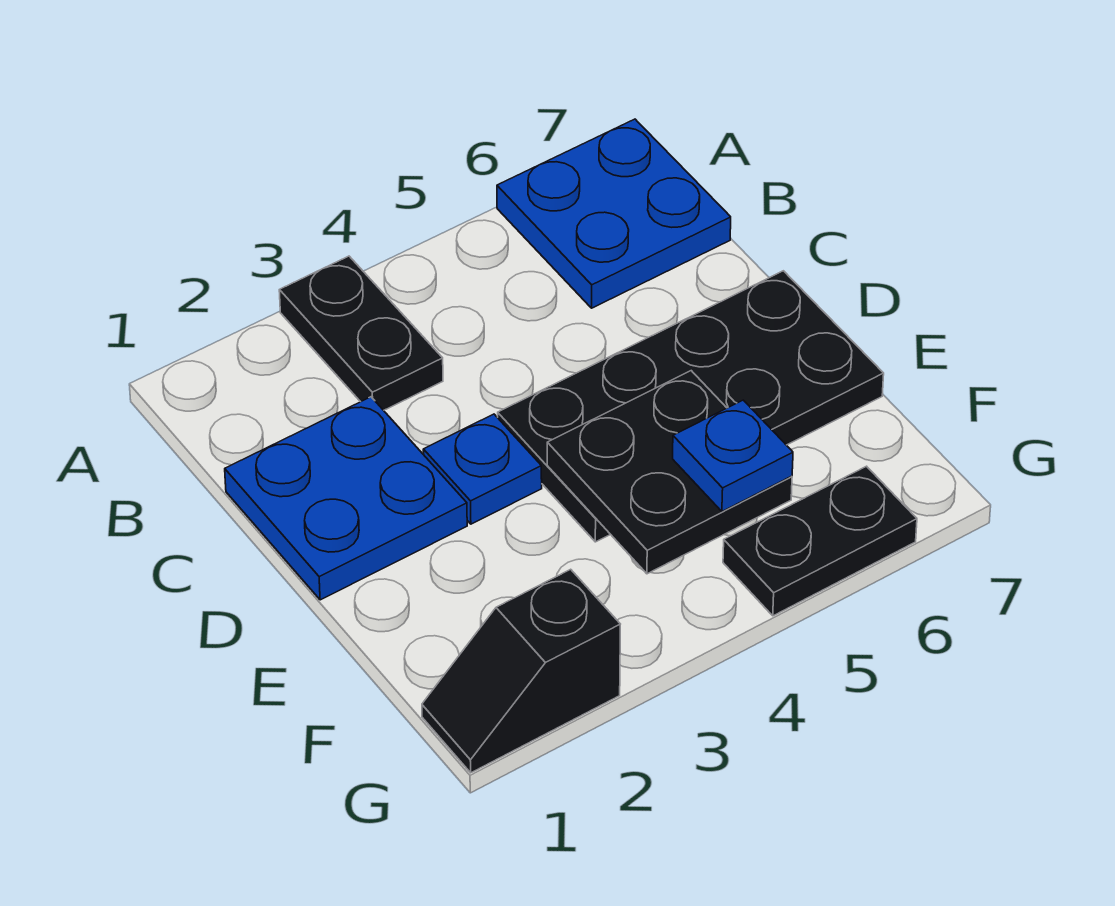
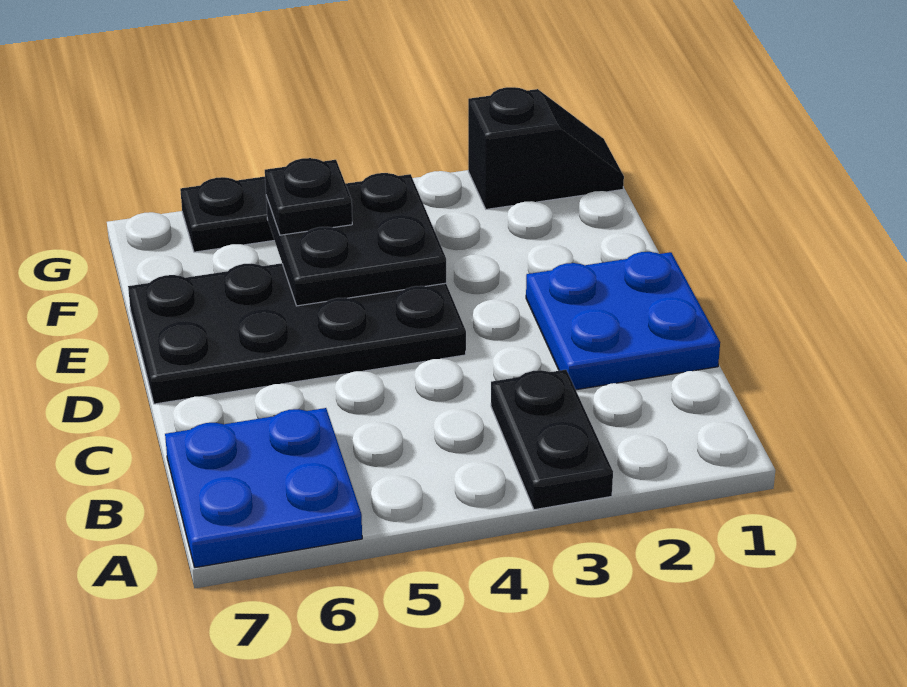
blue 1x1 plate [423,414,542,524] -> none
blue 1x1 plate [673,400,793,511] -> black 1x1 plate [265,158,352,235]

